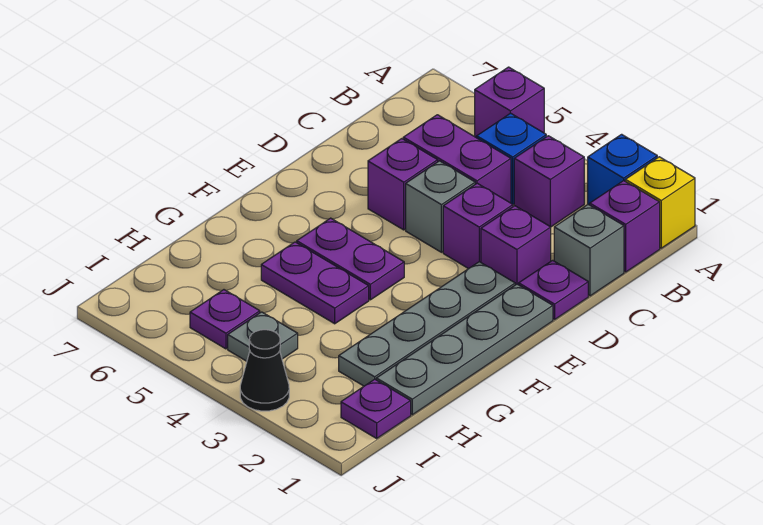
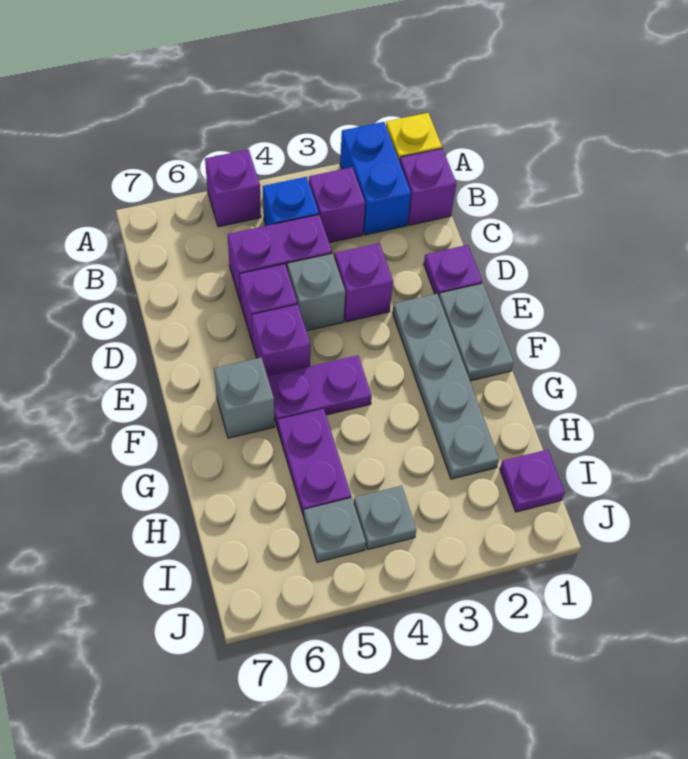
blue 1x1 brick [588,134,657,205] -> blue 1x2 brick [340,122,411,235]
grey 1x1 brick [554,205,624,296] -> grey 1x1 brick moved to [214,357,275,438]
purple 1x1 brick [481,206,551,285] -> purple 1x1 brick moved to [252,304,311,376]
grey 1x4 plate [376,284,553,415] -> grey 1x2 plate [439,283,514,381]
purple 1x2 plate [261,242,369,324] -> purple 1x2 plate turned to [277,409,351,516]
purple 1x1 plate [190,290,260,349] -> grey 1x1 plate [304,498,366,562]
black 1x1 cone [240,330,289,411] -> none

